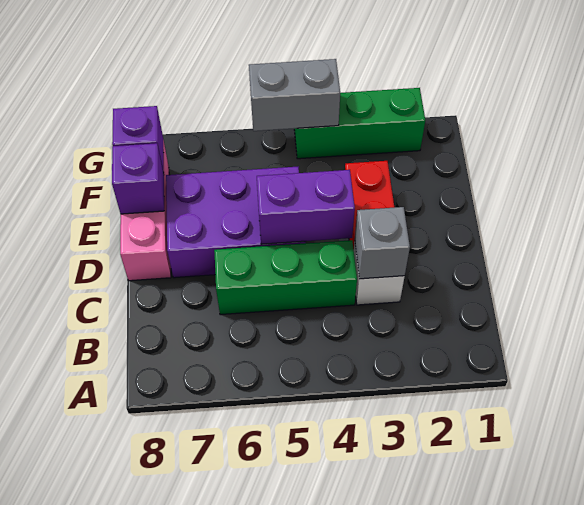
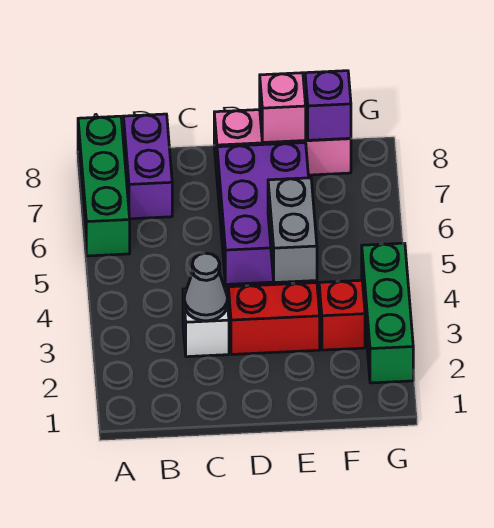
grey 1x1 brick [355,207,410,279] -> grey 1x1 cone [184,253,228,321]
green 1x3 brick [214,240,357,315] -> green 1x3 brick moved to [78,116,130,256]
purple 1x2 brick [257,170,355,244] -> purple 1x2 brick moved to [123,114,172,219]
purple 1x1 brick [112,143,164,214] -> pink 1x1 brick [260,73,306,142]
none -> red 1x1 brick [319,280,365,350]
grey 1x2 brick [249,59,340,131] -> grey 1x2 brick moved to [268,178,317,283]

